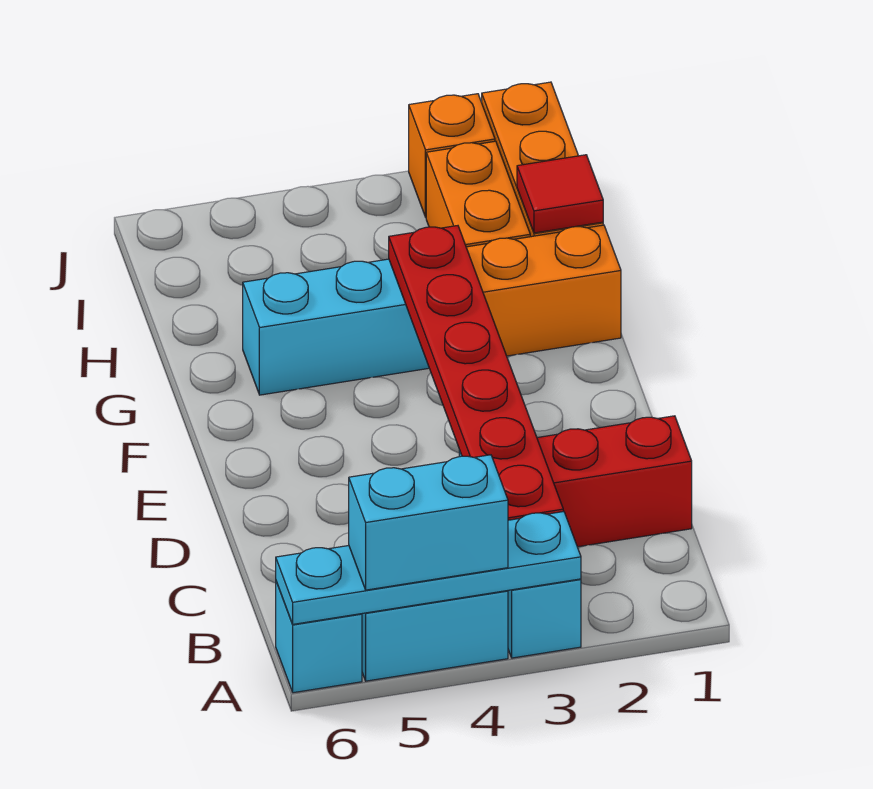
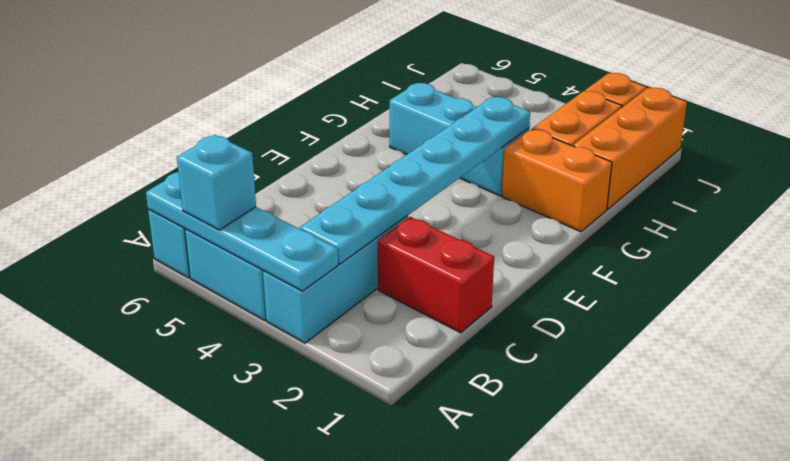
cyan 1x2 brick [349,455,508,590] -> cyan 1x1 brick [177,135,256,230]
red 1x6 plate [389,226,563,520] -> cyan 1x6 plate [300,97,530,264]
red 1x1 tile [517,155,603,233] -> none

